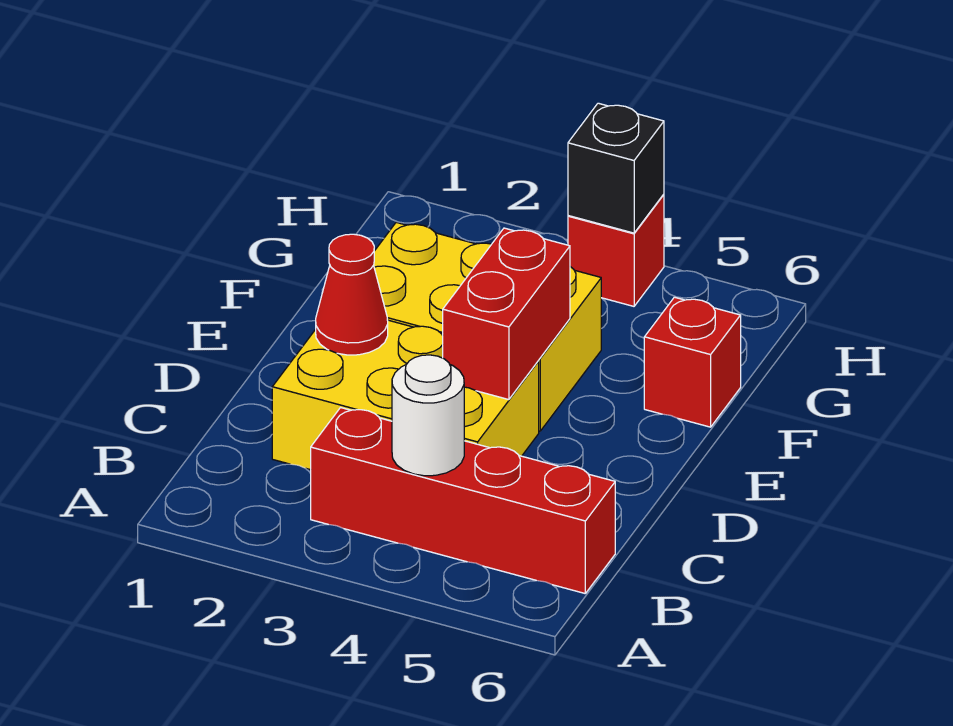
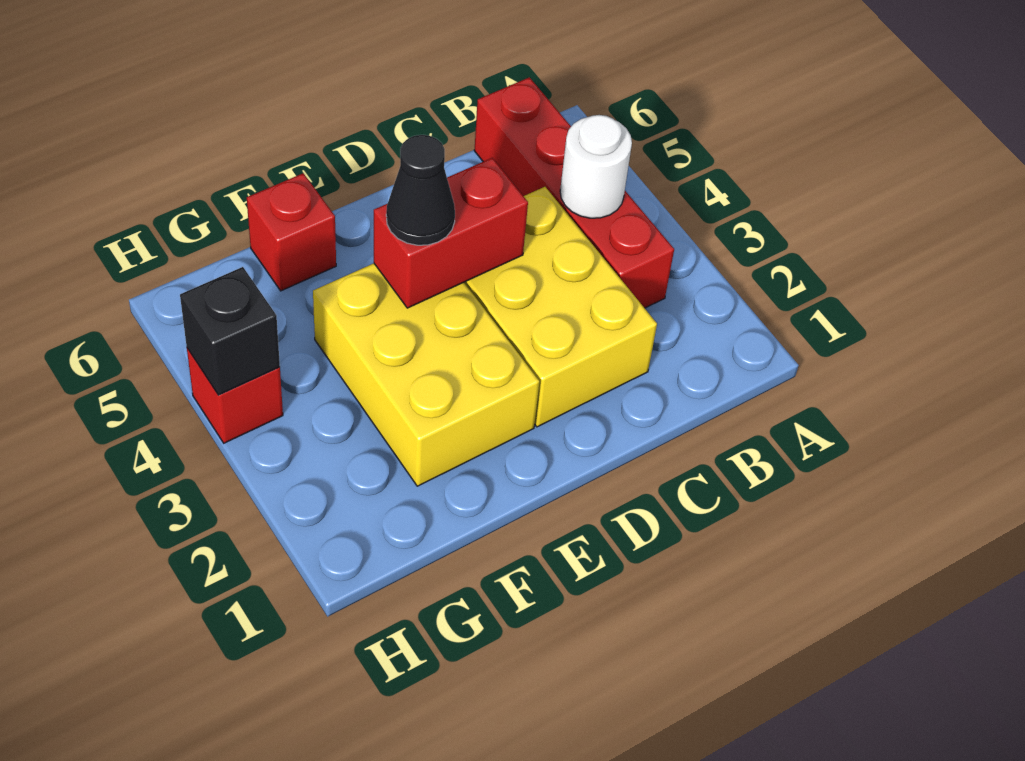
red 1x1 cone [316,234,388,355] -> none
none -> black 1x1 cone [386,135,455,245]

